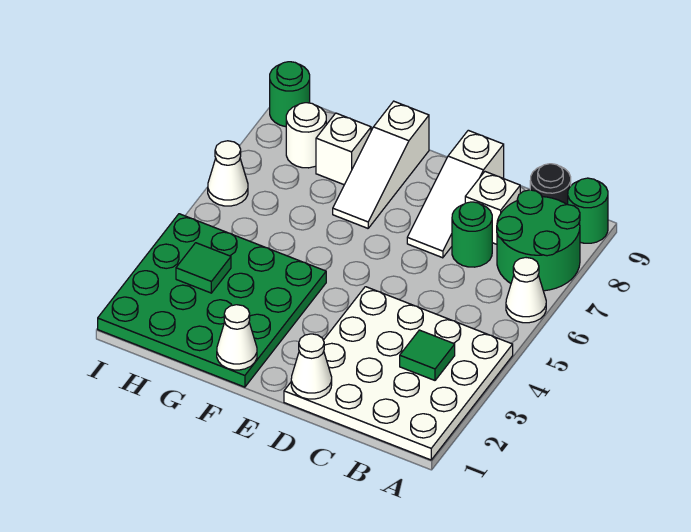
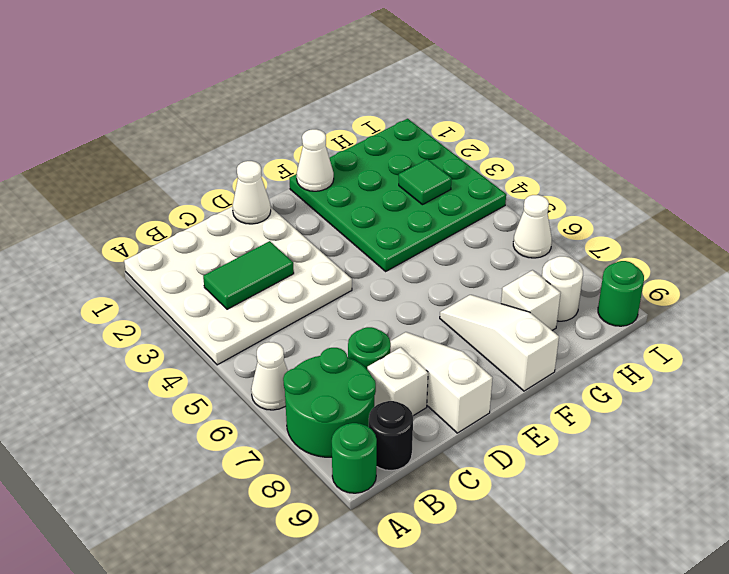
green 1x1 tile [400,330,455,380] -> green 1x2 tile [203,241,294,309]

